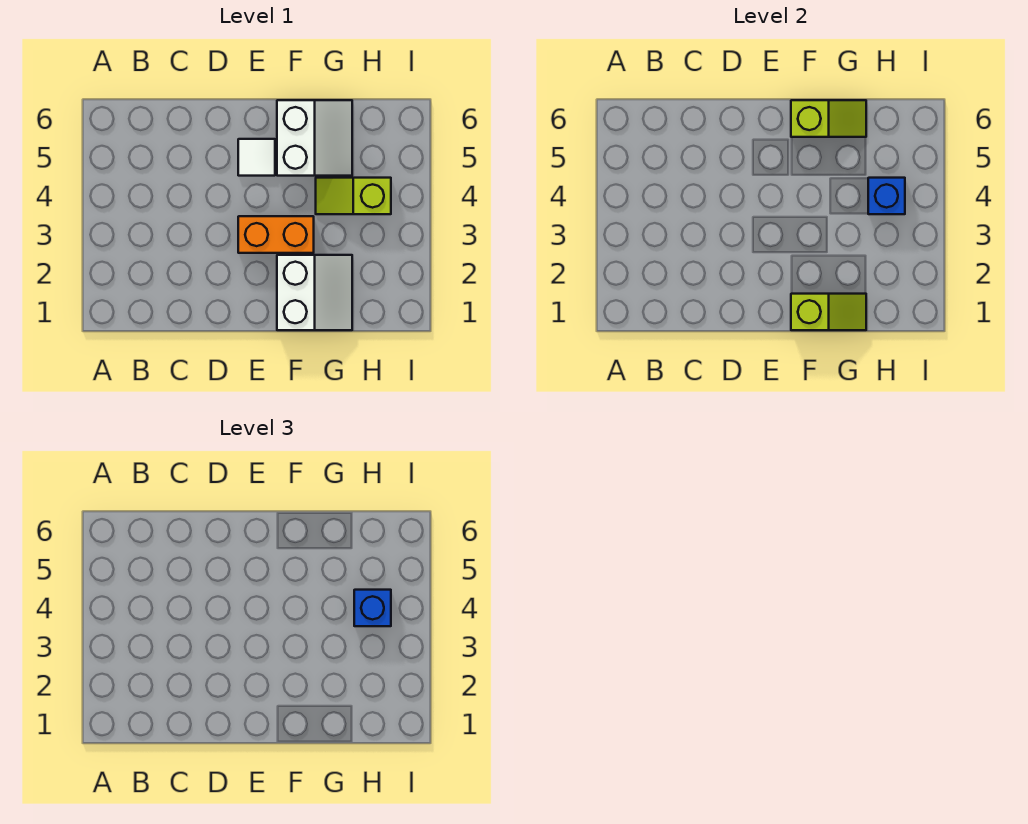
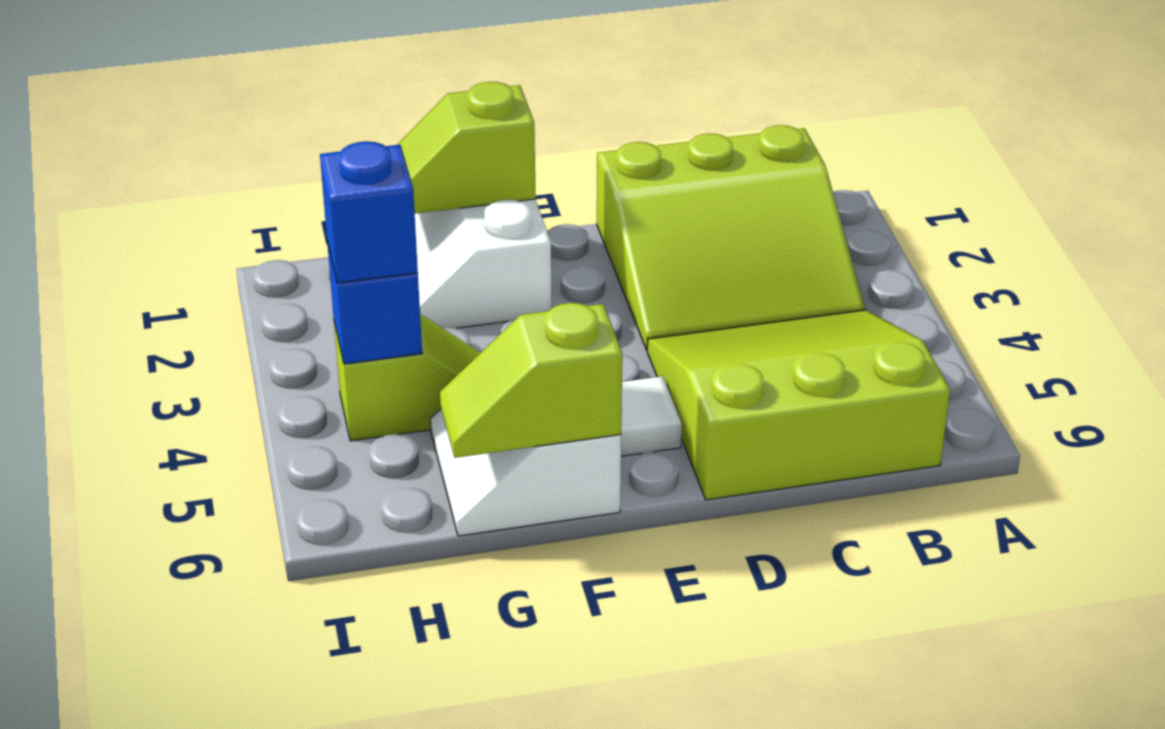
none -> lime 3x3 slope [597,125,865,350]
none -> lime 3x3 slope [647,310,950,500]
orange 1x2 brick [238,216,314,253] -> none

